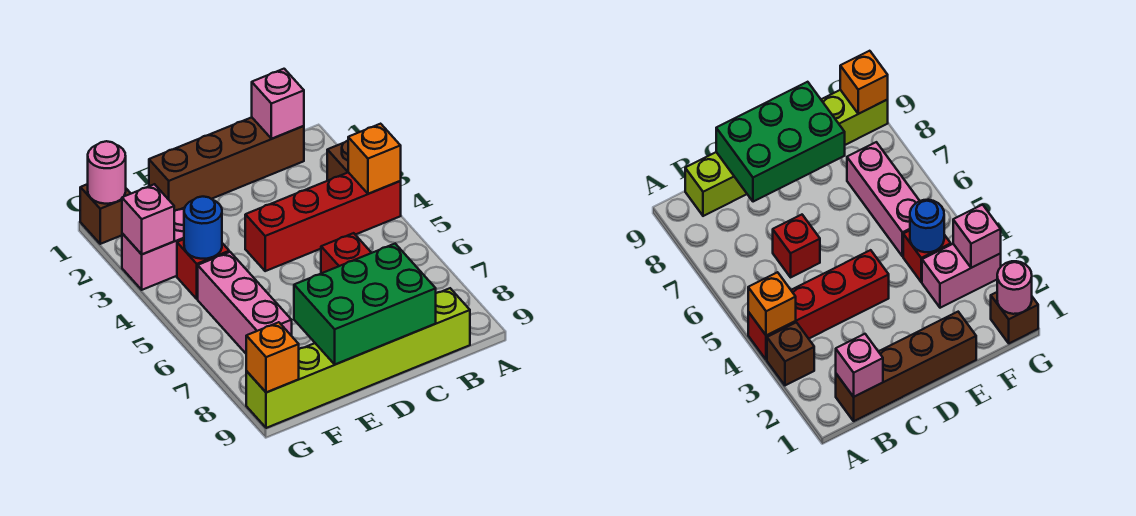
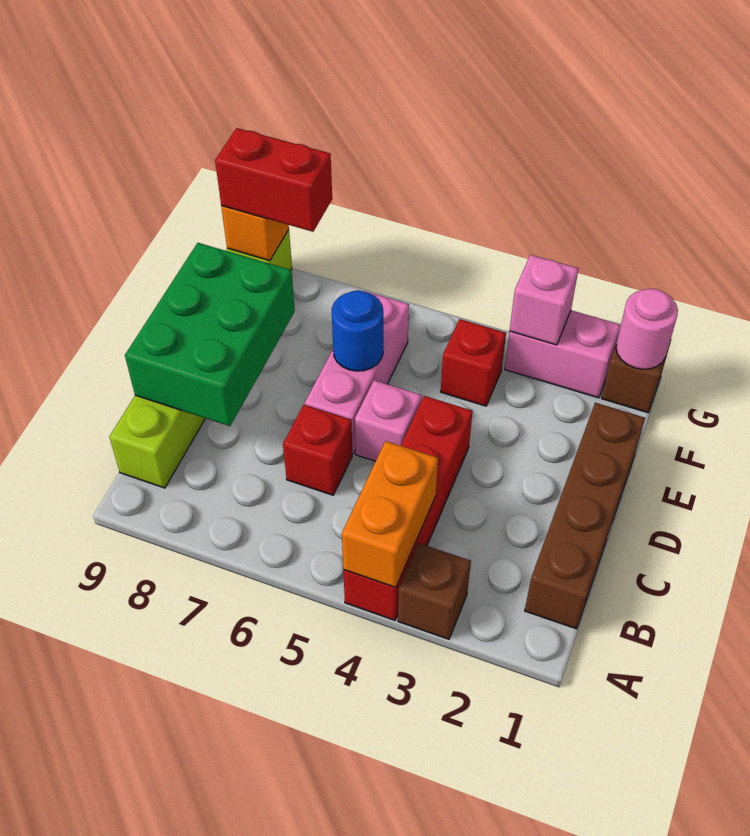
orange 1x1 brick [348,124,401,194] -> orange 1x2 brick [342,441,438,588]
pink 1x1 brick [252,69,304,139] -> pink 1x1 brick moved to [355,380,422,461]
pink 1x2 brick [122,208,185,290] -> pink 1x2 brick turned to [505,310,621,398]
blue 1x1 round brick [184,197,222,259] -> blue 1x1 round brick moved to [332,291,383,371]
pink 1x3 brick [198,252,292,353] -> pink 1x3 brick turned to [305,291,409,454]
none -> red 1x2 brick [215,128,332,232]

